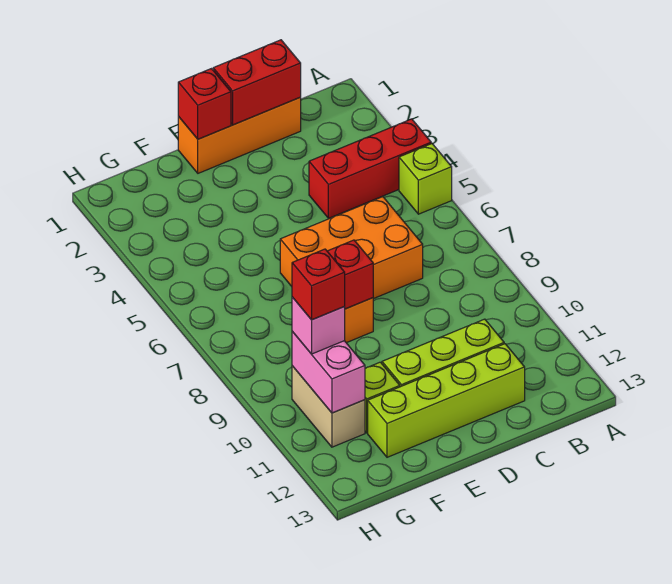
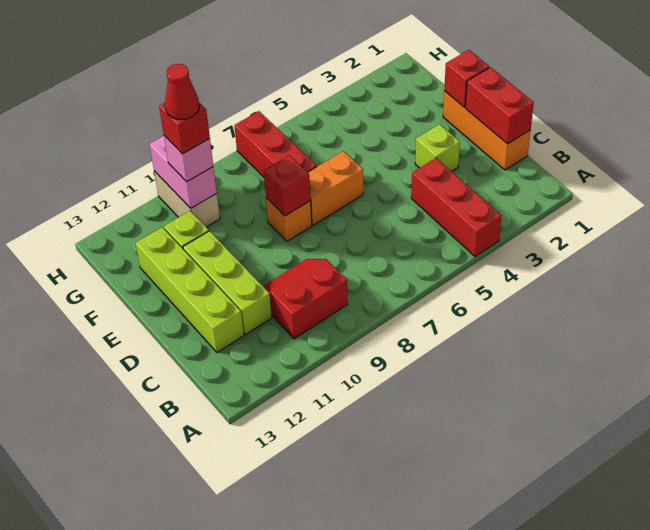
lime 1x1 brick [399,144,452,214] -> lime 1x1 brick moved to [415,124,460,171]
none -> red 2x2 slope [263,259,348,339]
orange 2x3 brick [280,197,423,299] -> orange 1x2 brick [308,151,363,225]
none -> red 1x3 brick [234,111,317,177]
tan 1x2 brick [292,366,365,447] -> tan 1x2 brick turned to [154,171,220,227]
pink 1x2 brick [292,332,365,413] -> pink 1x2 brick turned to [150,136,217,208]
none -> red 1x1 cone [165,64,199,120]

